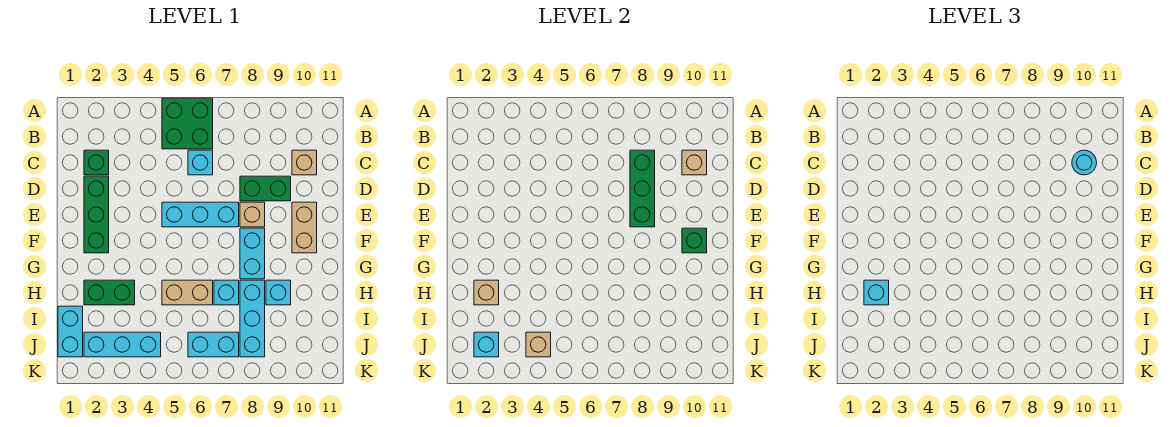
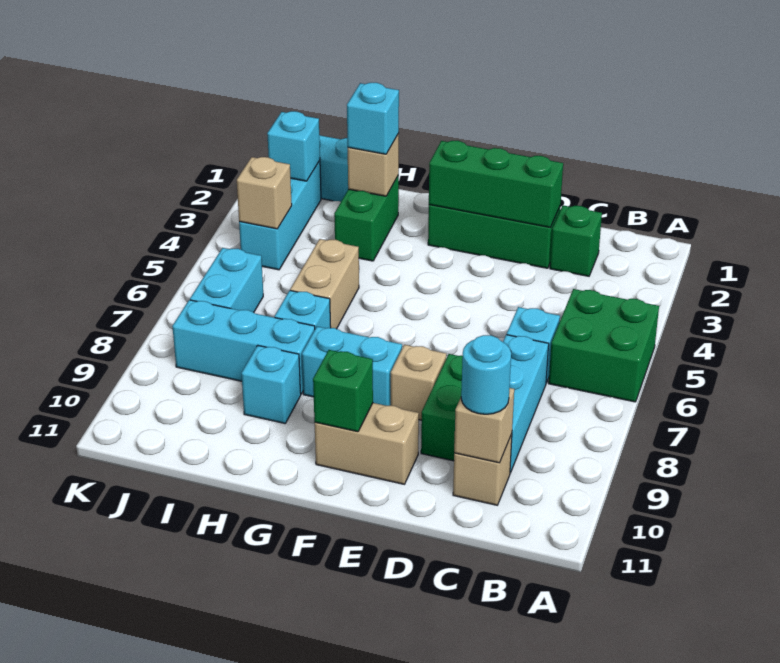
green 1x3 brick [630,150,655,227] -> green 1x3 brick moved to [429,141,563,227]
cyan 1x3 brick [162,202,239,227] -> cyan 1x3 brick moved to [503,335,549,473]

